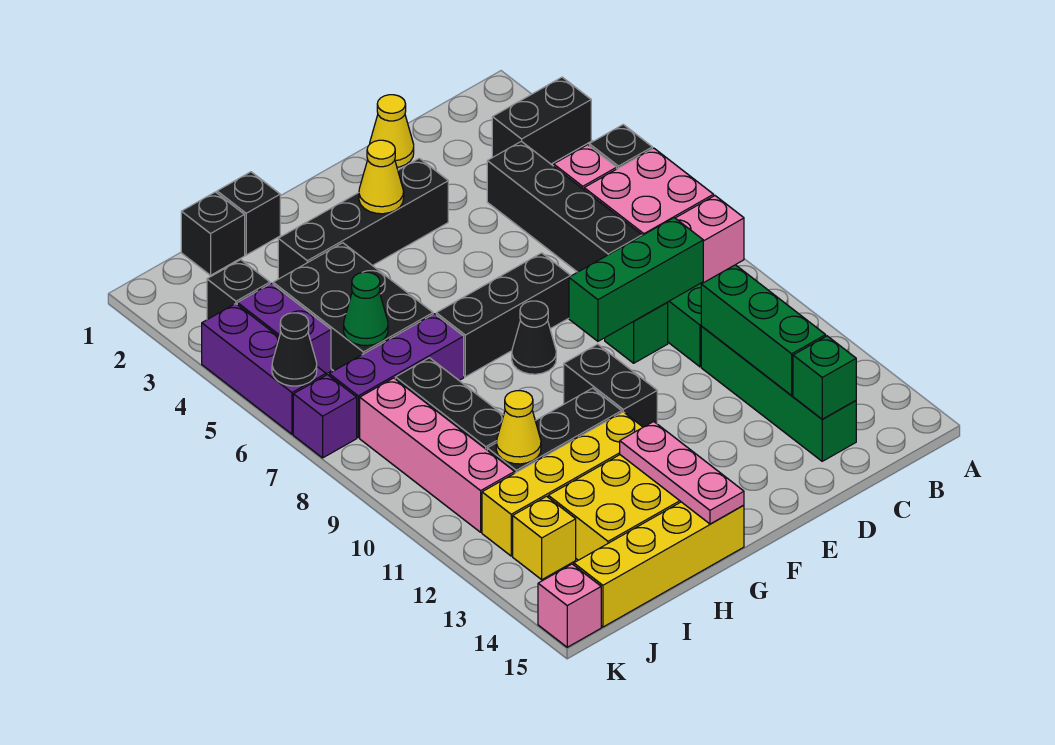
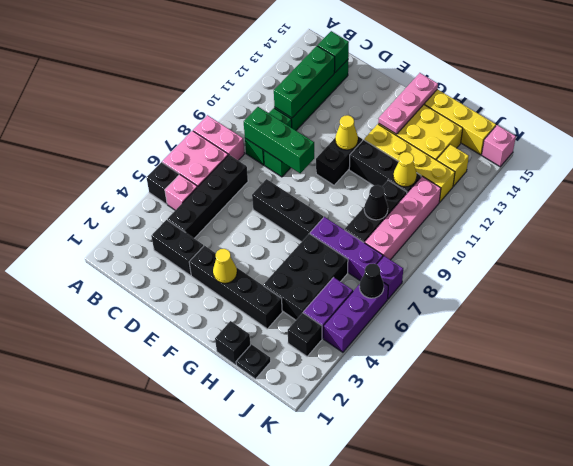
black 1x2 brick [492,77,591,164] -> black 1x2 brick moved to [151,220,204,275]
yellow 1x1 cone [370,95,414,167] -> yellow 1x1 cone moved to [335,115,358,150]
black 1x1 cone [512,301,556,374] -> black 1x1 cone moved to [364,185,388,220]
black 1x1 brick [181,192,245,275] -> black 1x1 plate [236,344,271,379]
green 1x1 cone [344,272,388,346] -> none

